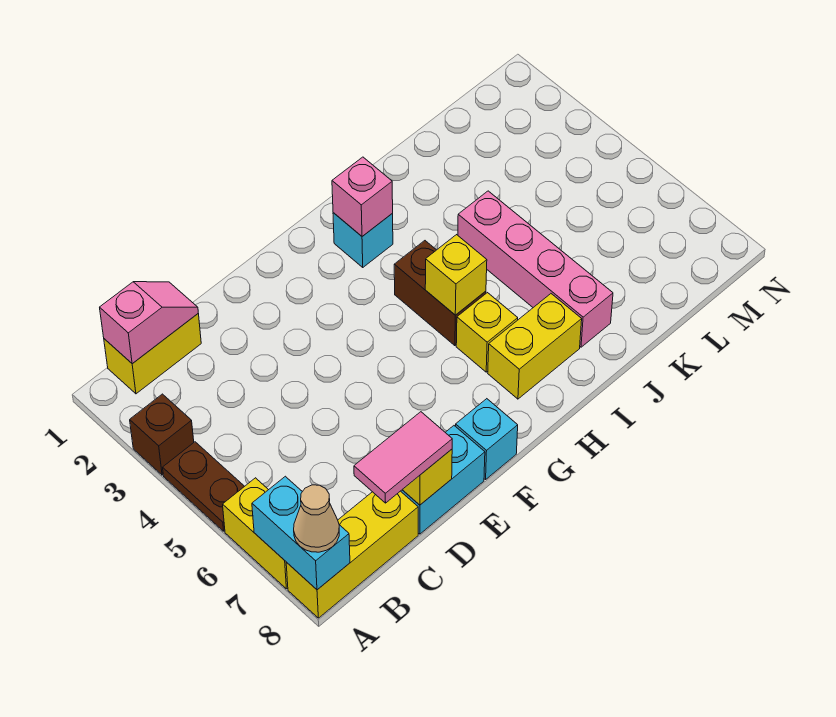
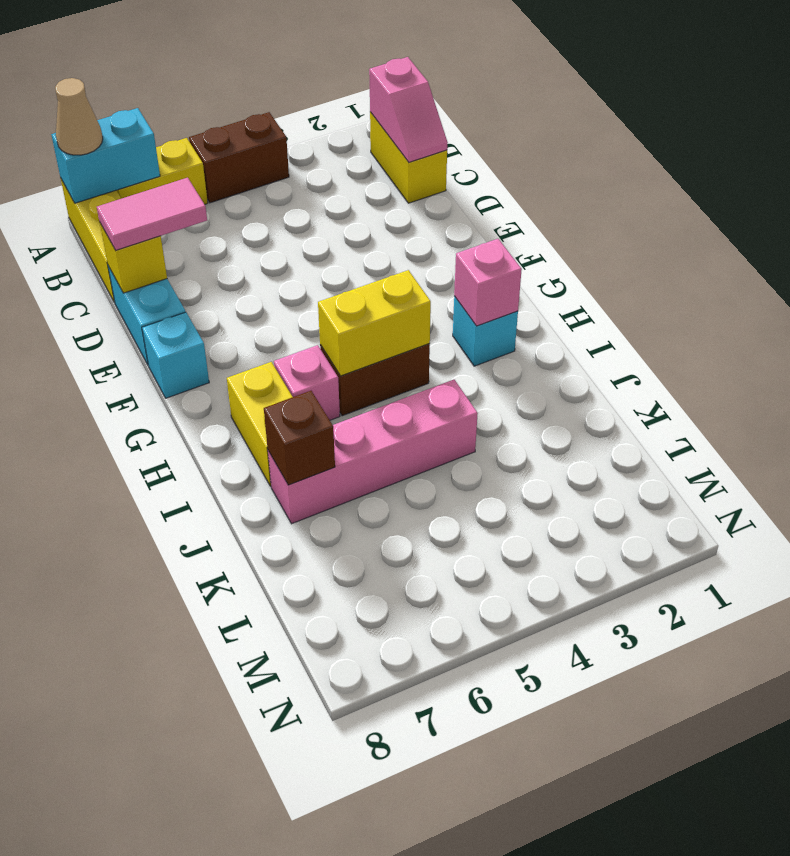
brown 1x1 brick [130,394,194,475] -> brown 1x1 brick moved to [264,391,335,485]
brown 1x2 plate [163,442,244,531] -> brown 1x2 brick [189,112,289,203]
pink 1x2 tile [354,412,452,503] -> pink 1x2 tile turned to [97,178,207,250]
yellow 1x1 brick [425,235,487,315] -> yellow 1x2 brick [318,270,431,376]
yellow 1x1 brick [456,293,518,372] -> pink 1x1 brick [274,345,340,420]

